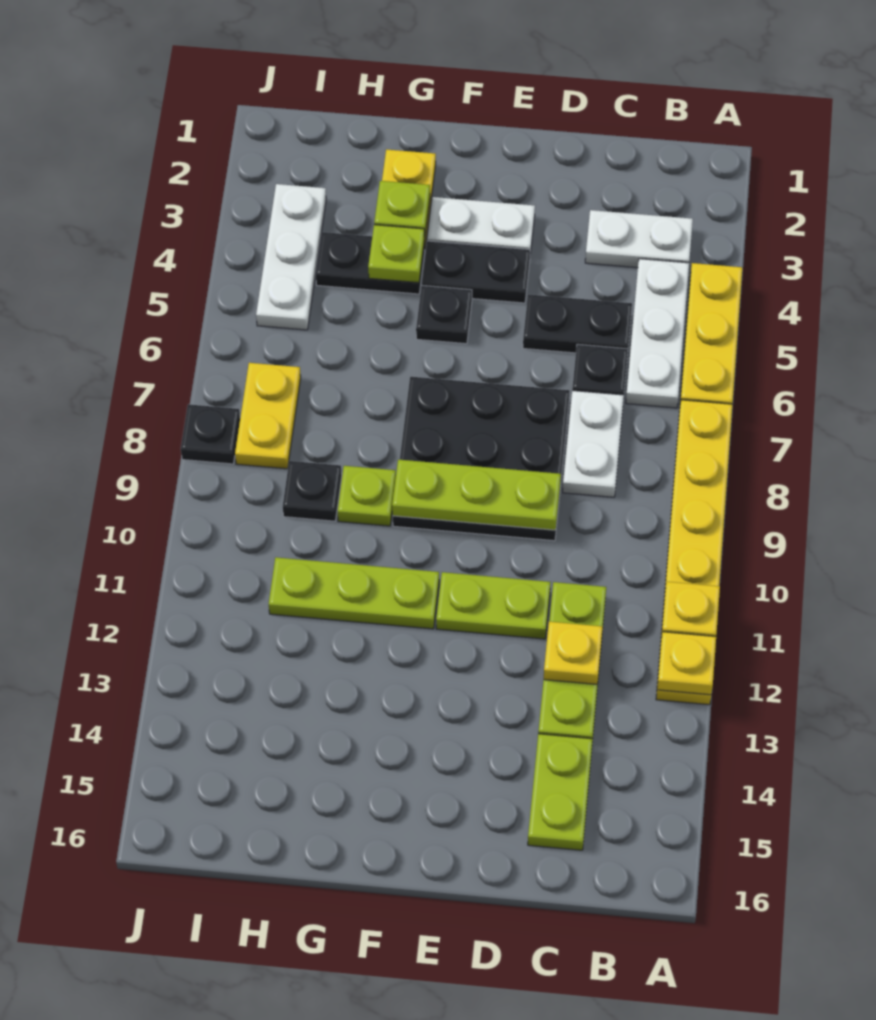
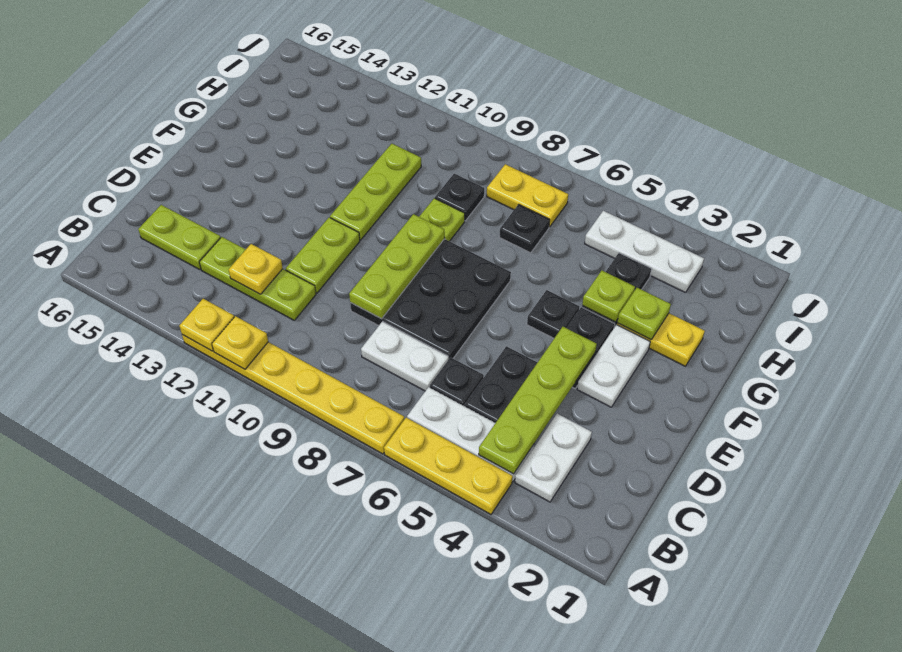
none -> lime 1x4 plate [479,327,597,474]
black 1x1 plate [181,404,240,464] -> black 1x1 plate moved to [500,204,550,253]

